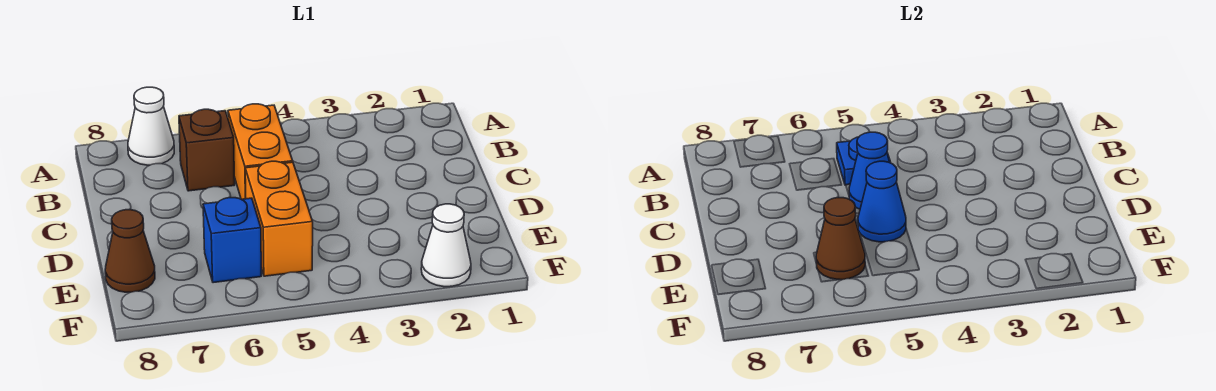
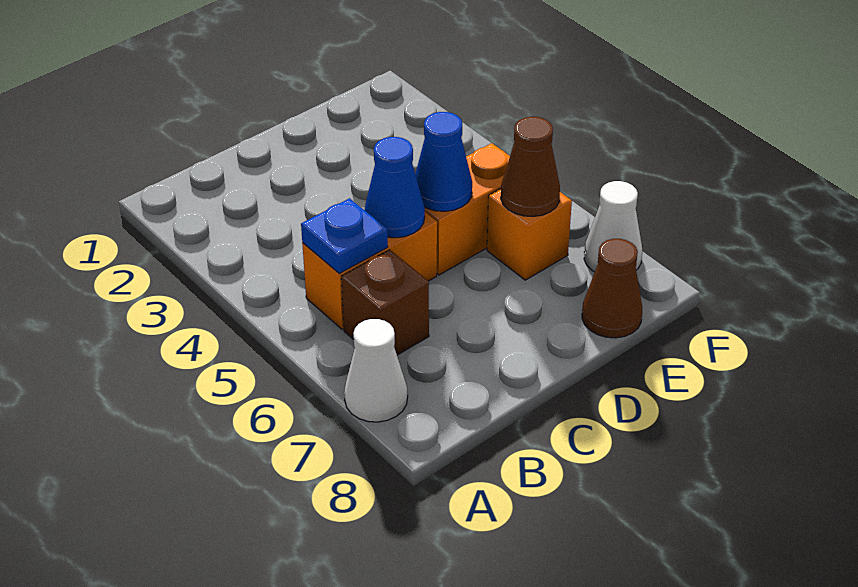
blue 1x1 brick [203,198,261,283] -> orange 1x1 brick [487,189,572,280]
white 1x1 cone [421,204,471,287] -> white 1x1 cone moved to [584,181,642,272]

